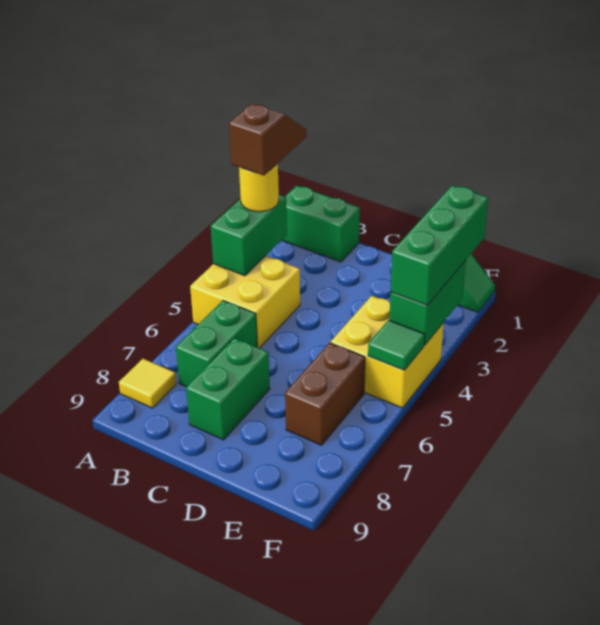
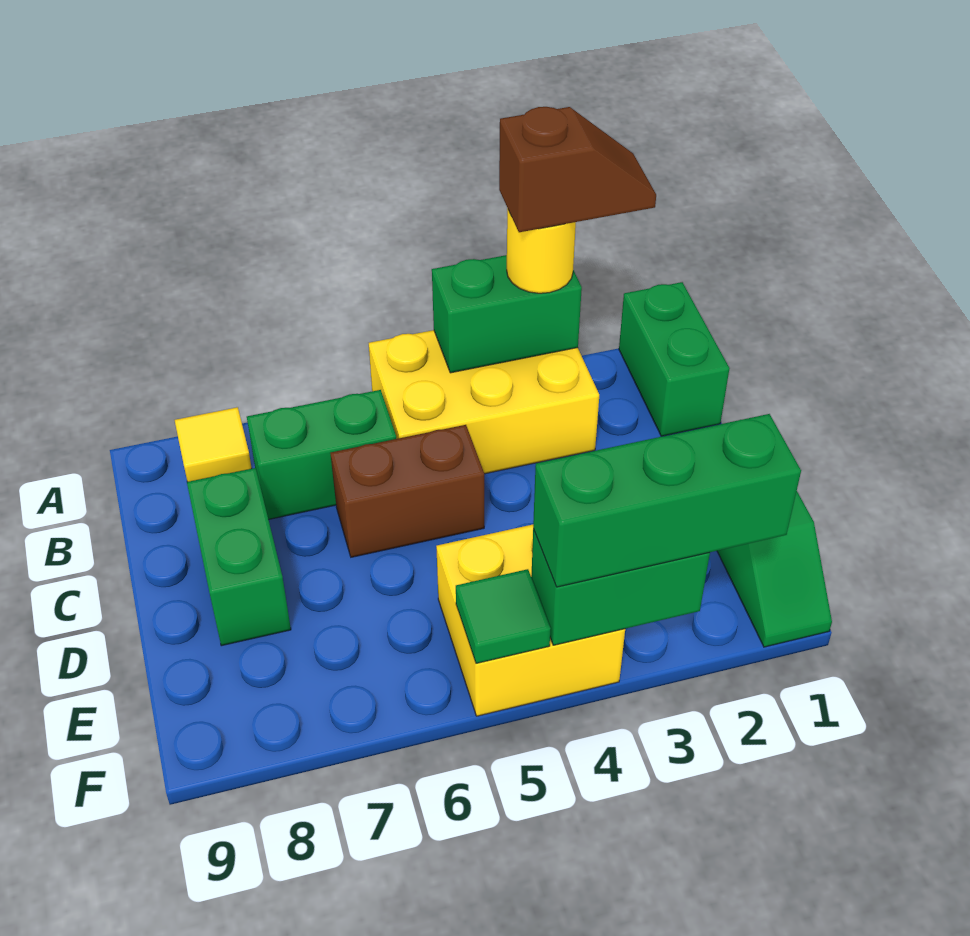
yellow 2x2 brick [190,256,300,348] -> yellow 2x3 brick [369,330,599,474]
green 1x2 brick [186,338,270,440] -> green 1x2 brick turned to [187,468,291,646]
brown 1x2 brick [285,343,365,445] -> brown 1x2 brick moved to [331,425,484,557]

